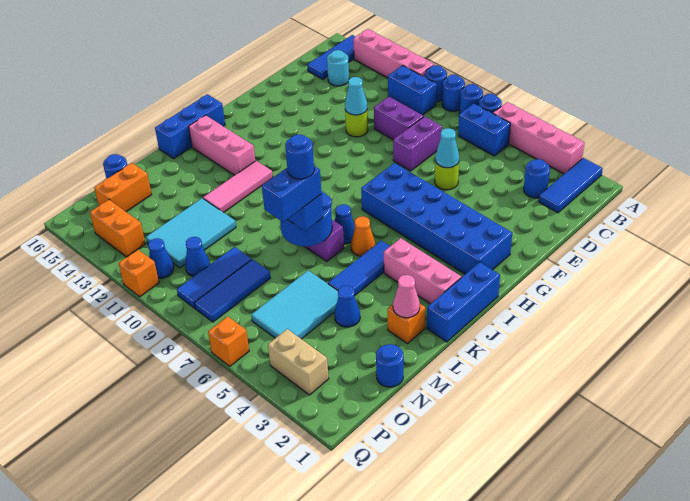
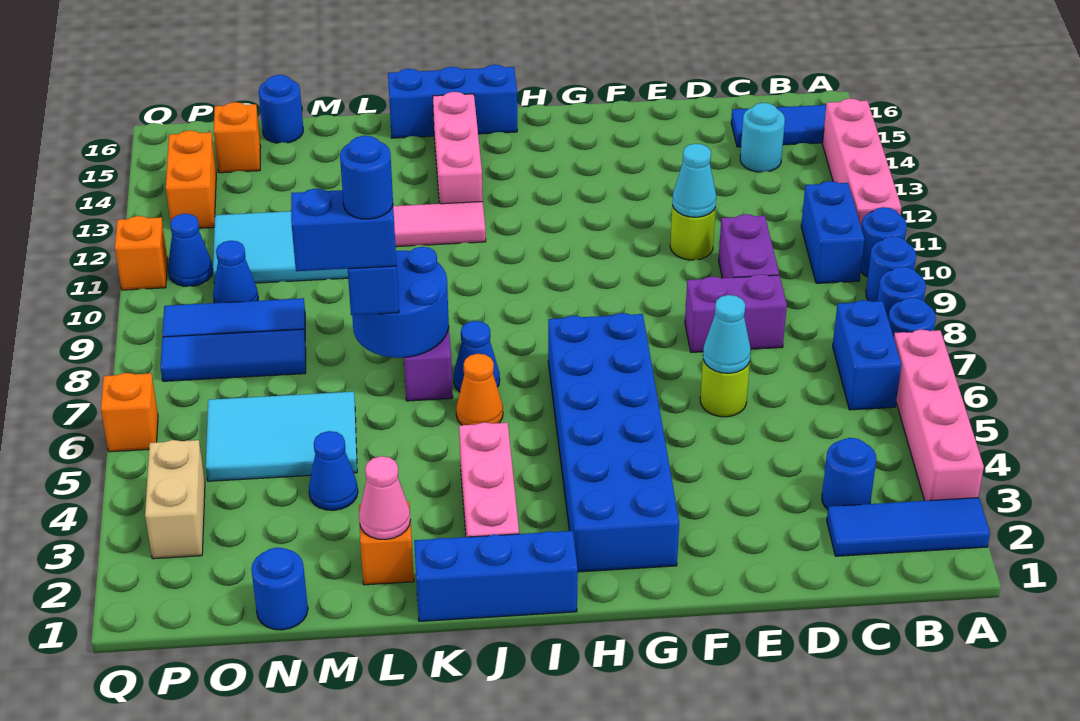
blue 1x3 tile [328,241,390,296] -> none
orange 1x2 brick [94,163,152,212] -> orange 1x1 brick [214,102,261,173]

